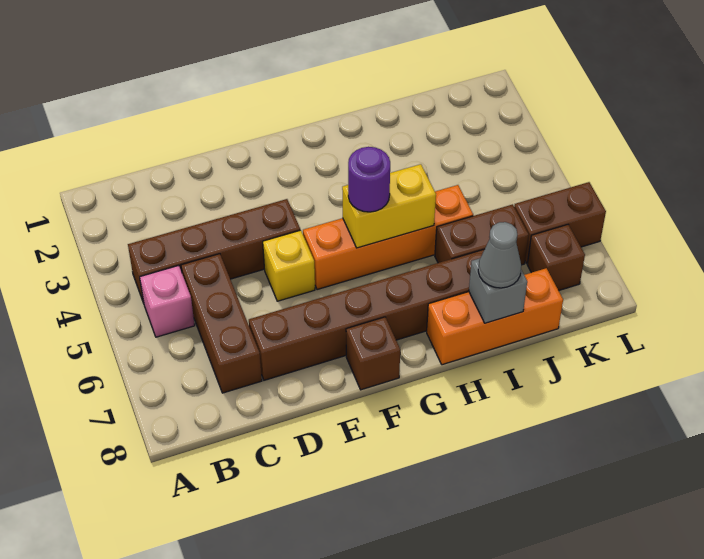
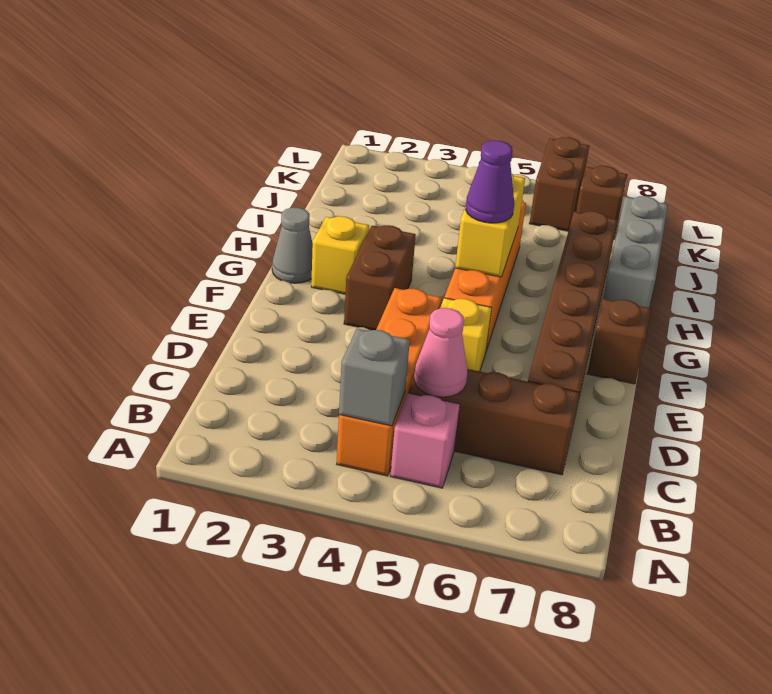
brown 1x4 brick [128,199,300,303] -> orange 1x4 brick [337,288,441,476]
none -> pink 1x1 cone [414,308,467,397]
none -> yellow 1x1 brick [311,216,369,294]
purple 1x1 round brick [348,147,390,212] -> purple 1x1 cone [466,140,514,223]
orange 1x3 brick [427,268,563,365] -> grey 1x3 brick [603,196,668,308]
brown 1x2 brick [435,204,529,265] -> brown 1x2 brick moved to [344,225,416,330]
grey 1x1 brick [469,258,527,323] -> grey 1x1 brick moved to [339,329,410,426]
grey 1x1 cone [478,222,521,288] -> grey 1x1 cone moved to [272,208,313,283]

